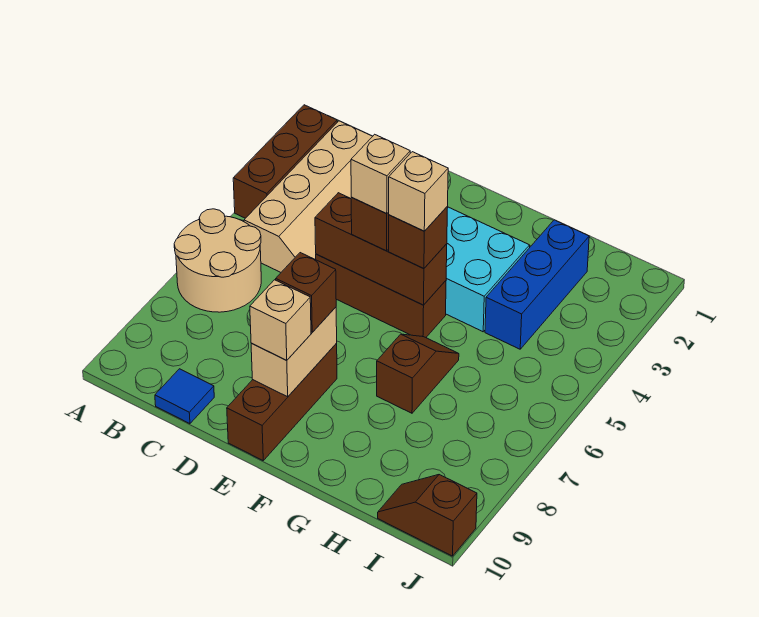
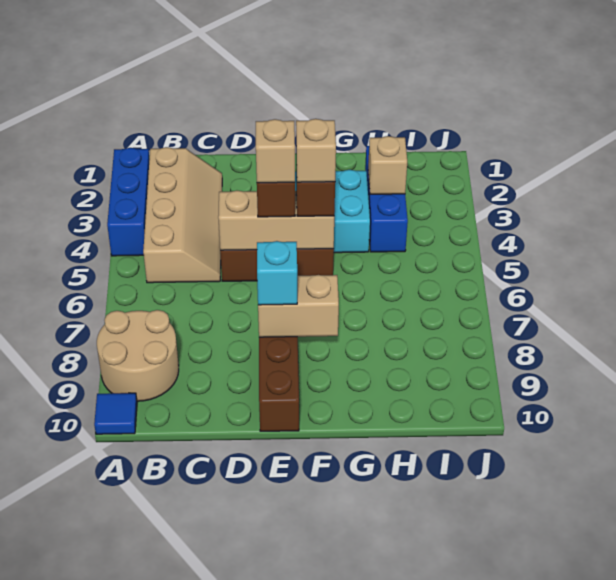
brown 1x3 brick [233,105,337,218] -> blue 1x3 brick [107,148,150,256]
tan 2x2 round brick [174,209,261,312] -> tan 2x2 round brick moved to [97,310,179,401]
blue 1x1 tile [155,369,214,424] -> blue 1x1 tile moved to [94,393,137,434]
brown 1x3 brick [315,193,447,305] -> tan 1x3 brick [218,190,334,250]
tan 1x2 brick [251,307,337,397] -> tan 1x2 brick turned to [258,275,339,337]
brown 1x1 brick [276,253,336,332] -> cyan 1x1 brick [257,241,297,305]
tan 1x1 brick [250,280,311,360] -> tan 1x1 brick moved to [368,136,407,194]
brown 1x2 slope [377,334,459,413] -> none
brown 1x2 slope [378,475,477,556] -> none

